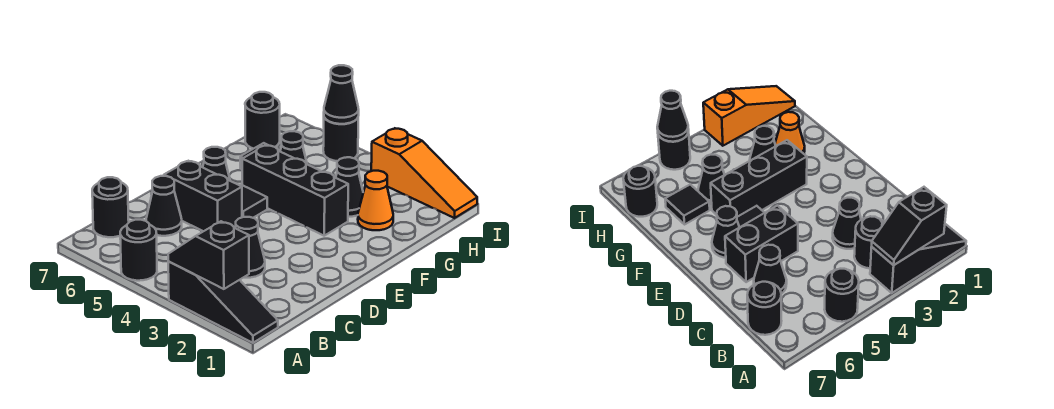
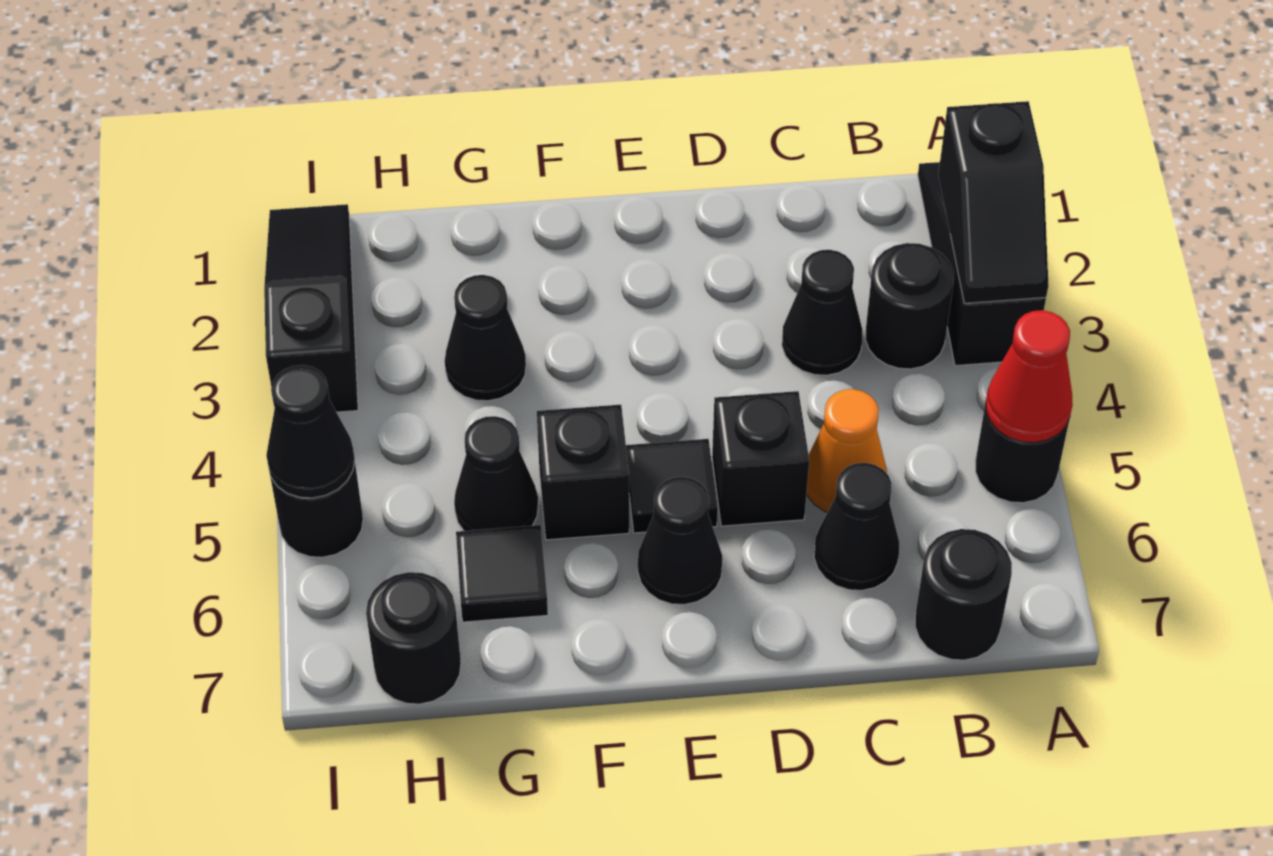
none -> red 1x1 cone [986,310,1073,443]
black 1x2 brick [164,161,242,231] -> black 1x1 brick [712,391,809,526]
black 1x3 brick [242,145,348,236] -> black 1x1 brick [537,405,629,540]
orange 1x1 cone [358,171,393,230] -> orange 1x1 cone moved to [806,389,887,512]
orange 1x3 slope [371,128,477,218] -> black 1x3 slope [264,204,358,412]

